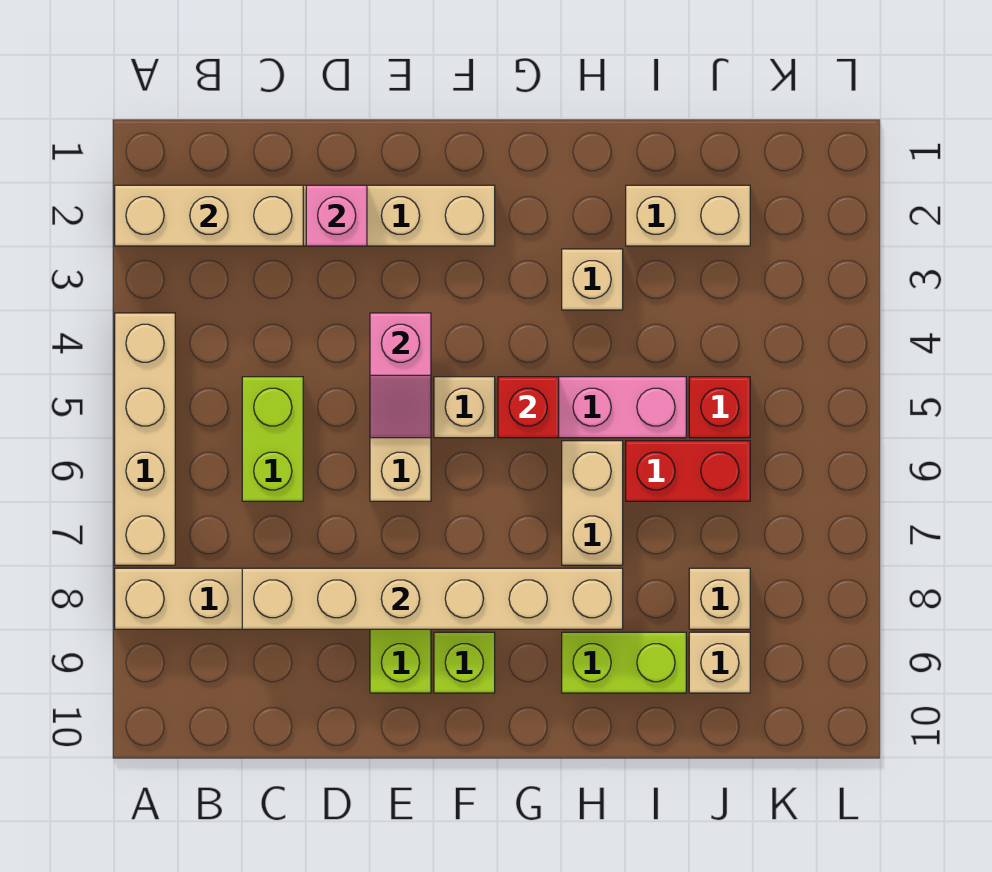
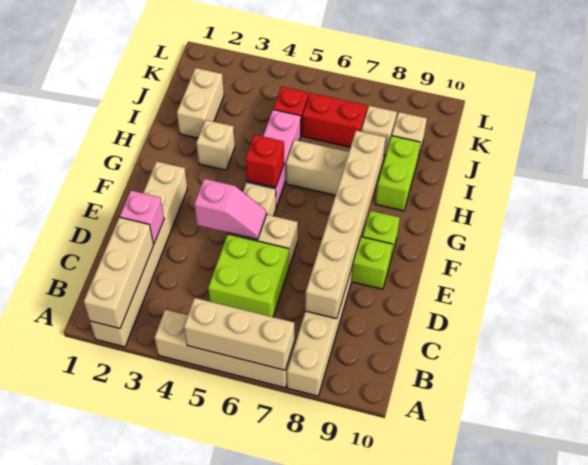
none -> tan 1x3 brick [184,298,294,370]
lime 1x2 brick [242,377,303,501] -> lime 2x2 brick [208,234,289,317]
red 1x2 brick [626,441,750,501] -> red 1x2 brick turned to [302,93,367,147]

